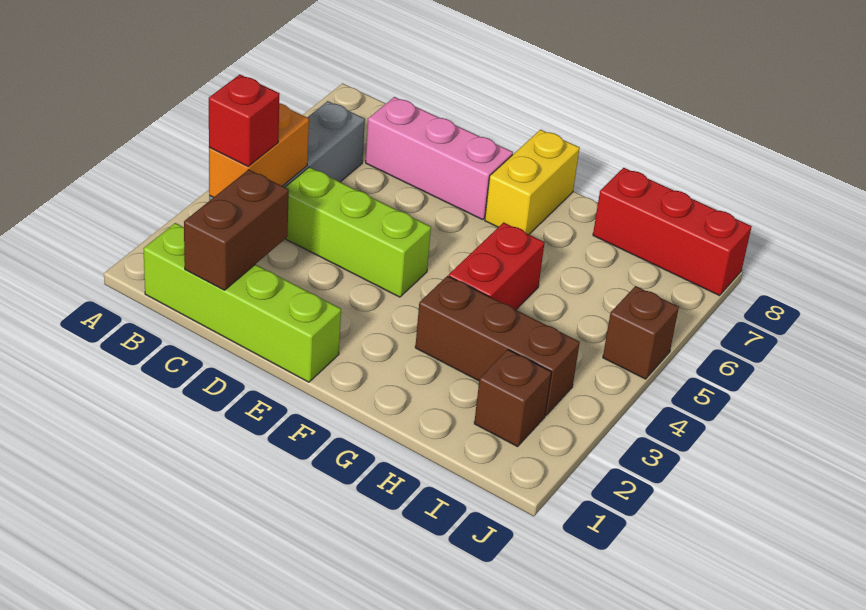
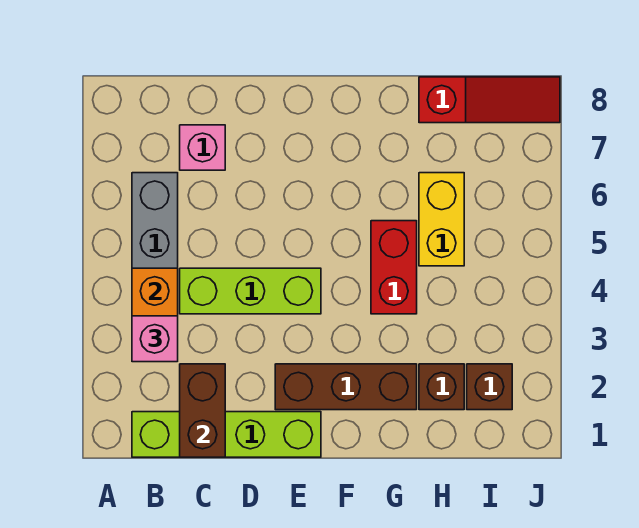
red 1x1 brick [209,75,280,167] -> pink 1x1 brick [132,316,178,362]
pink 1x3 brick [366,97,513,220] -> pink 1x1 brick [180,125,225,170]
yellow 1x2 brick [485,130,580,234] -> yellow 1x2 brick moved to [419,173,464,266]
brown 1x3 brick [415,276,580,415] -> brown 1x3 brick moved to [275,364,417,410]
red 1x3 brick [593,168,752,296] -> red 1x3 slope [419,77,560,123]
brown 1x1 brick [603,286,679,379] -> brown 1x1 brick moved to [419,364,464,410]

